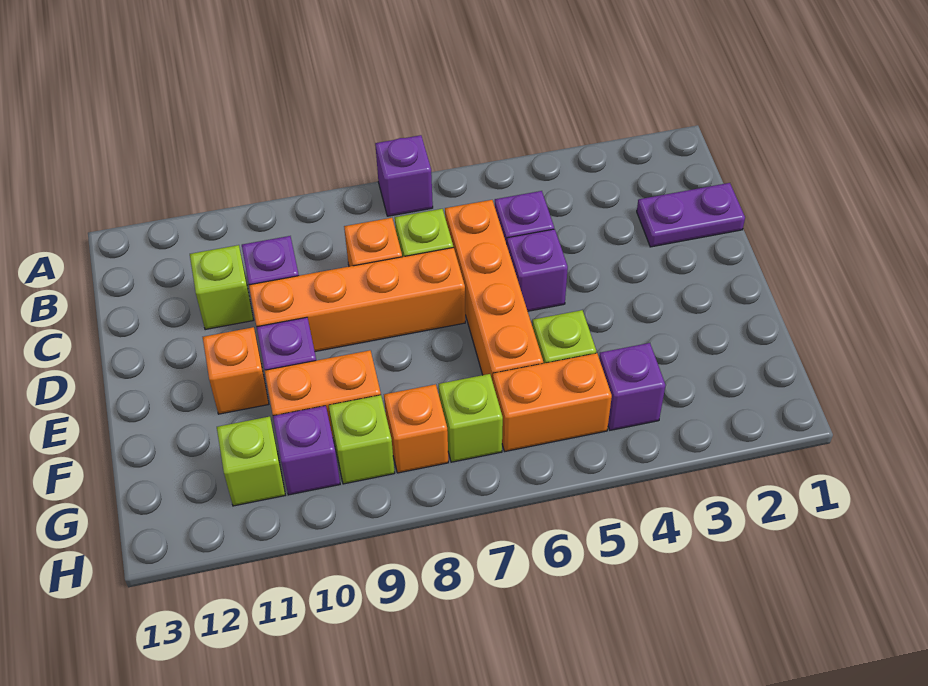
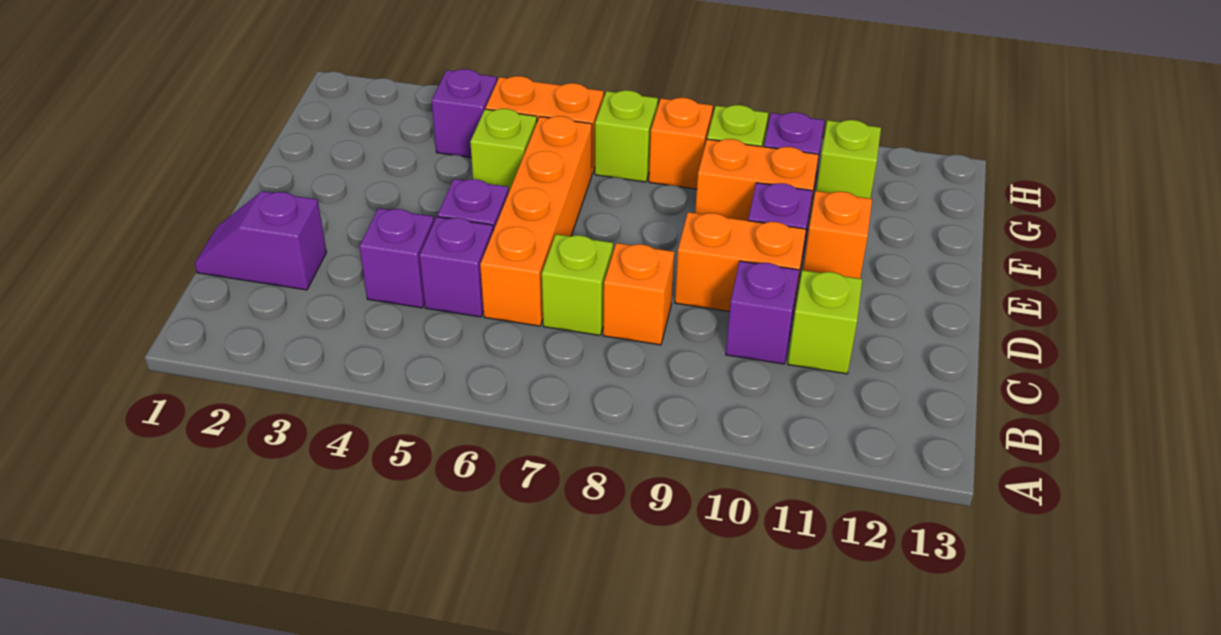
purple 1x1 brick [375,135,433,216] -> purple 1x1 brick moved to [359,208,434,308]
purple 1x2 plate [637,183,745,247] -> purple 1x2 slope [195,191,326,290]
orange 1x4 brick [249,247,465,351] -> orange 1x2 brick [675,212,806,312]

